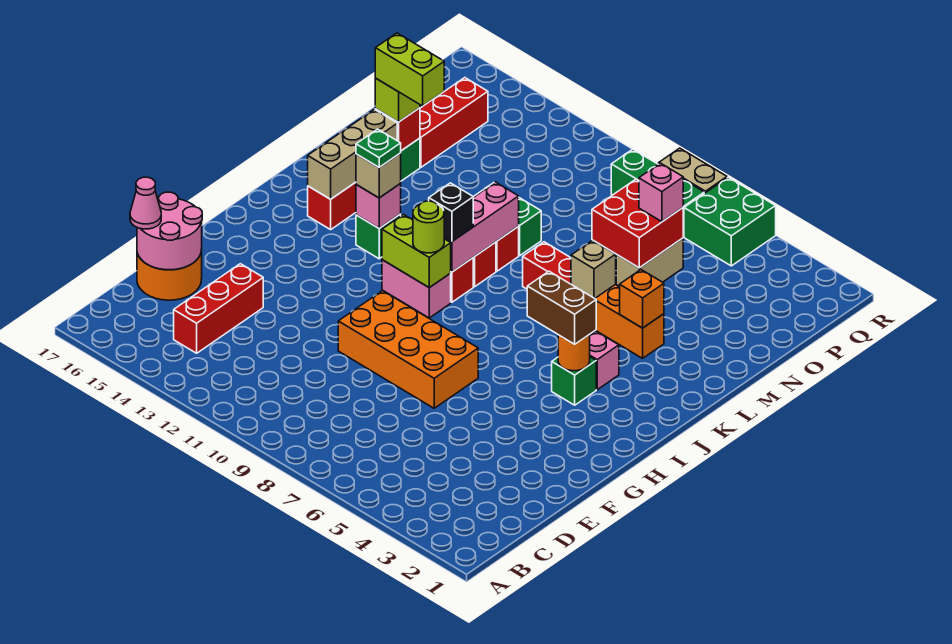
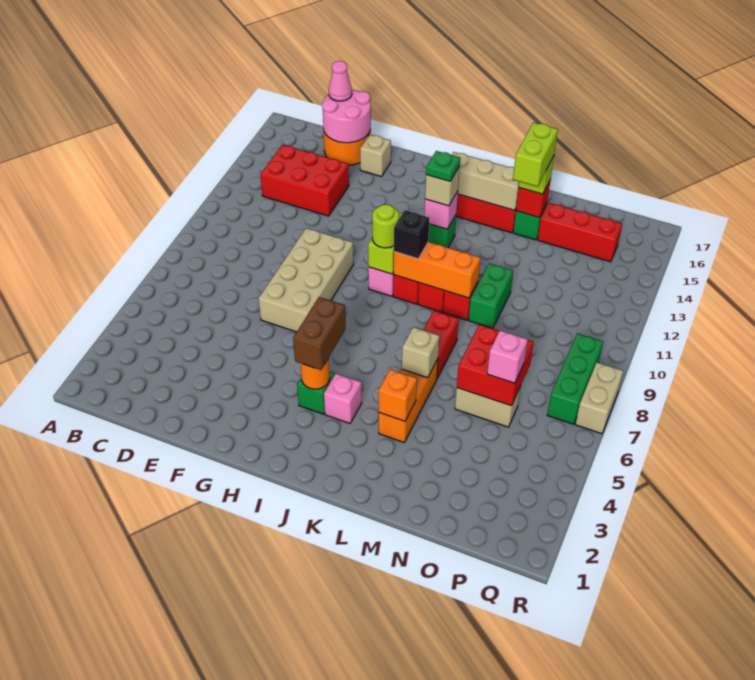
red 1x3 brick [174,264,263,353] -> red 2x3 brick [260,145,349,216]
orange 2x4 brick [338,291,478,408] -> tan 2x4 brick [258,228,354,332]
none -> tan 1x1 brick [360,135,391,177]
pink 1x3 brick [444,182,519,272] -> orange 1x3 brick [393,242,480,298]
green 2x2 brick [684,177,776,266] -> none

